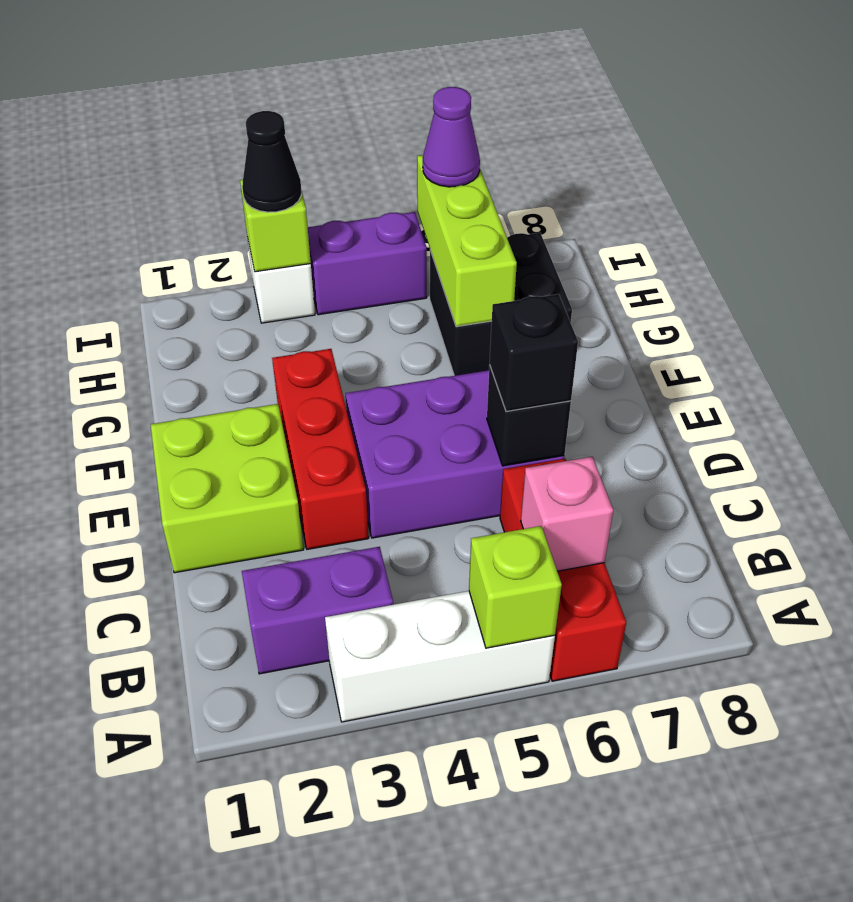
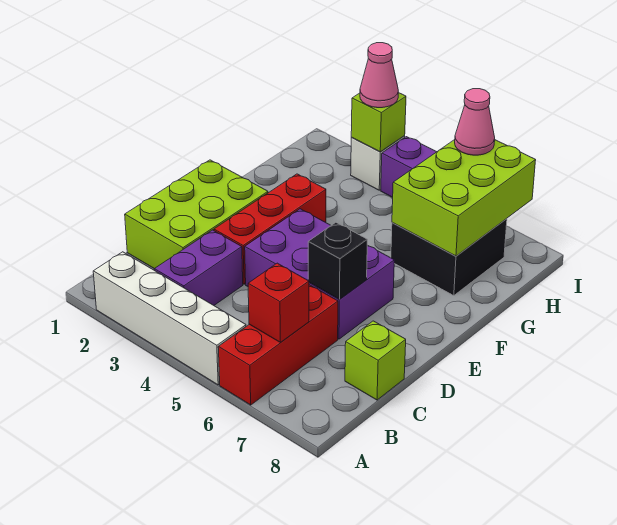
white 1x3 brick [325,591,555,722] -> white 1x4 brick [93,252,246,385]
lime 1x1 brick [469,526,562,648] -> lime 1x1 brick moved to [345,321,406,400]
purple 1x2 brick [242,547,393,674] -> purple 1x2 brick turned to [154,230,243,305]
pink 1x1 brick [521,457,613,571] -> red 1x1 brick [248,263,309,342]
lime 2x2 brick [151,404,303,573] -> lime 2x3 brick [125,160,268,269]
black 1x1 brick [490,294,578,411] -> none
lime 1x3 brick [417,155,517,327] -> lime 2x3 brick [392,140,536,256]
black 1x1 cone [242,111,301,212] -> pink 1x1 cone [360,43,398,108]
purple 1x1 cone [423,87,480,187] -> pink 1x1 cone [455,89,495,155]

